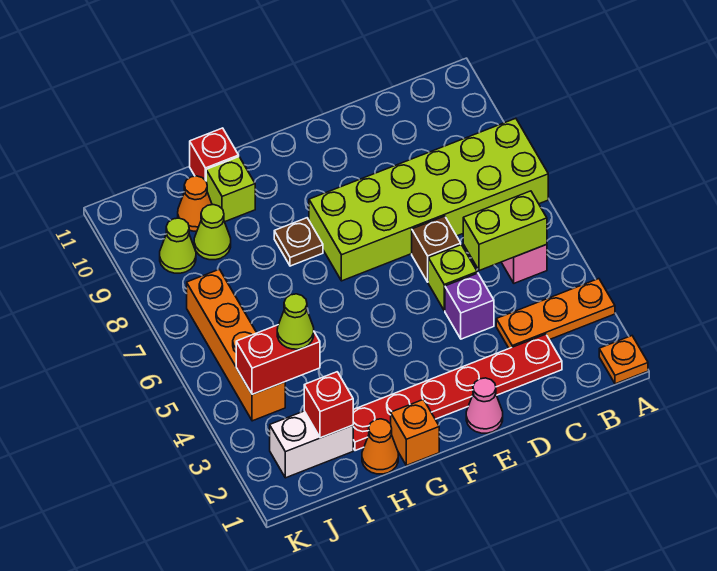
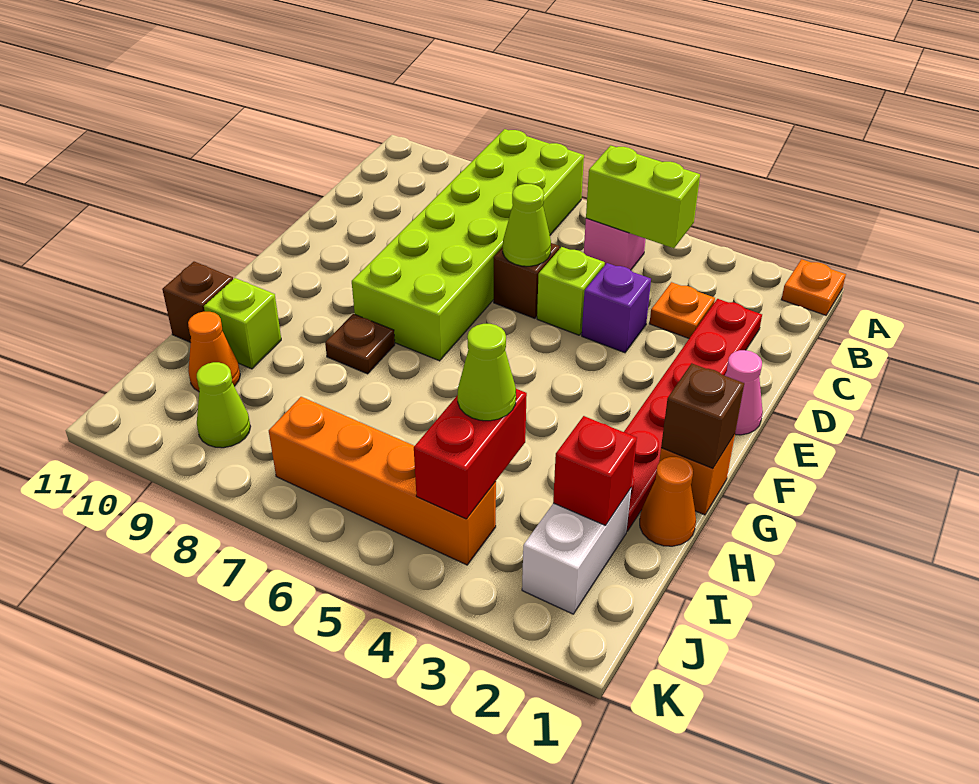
orange 1x3 plate [496,279,615,348] -> orange 1x1 plate [650,282,715,338]
lime 1x2 brick [463,191,547,271] -> lime 1x2 brick turned to [586,146,700,248]
none -> brown 1x1 brick [661,363,744,468]
red 1x1 brick [190,128,239,181] -> brown 1x1 brick [162,262,233,343]
lime 1x1 cone [194,205,231,260] -> lime 1x1 cone moved to [503,184,551,266]

